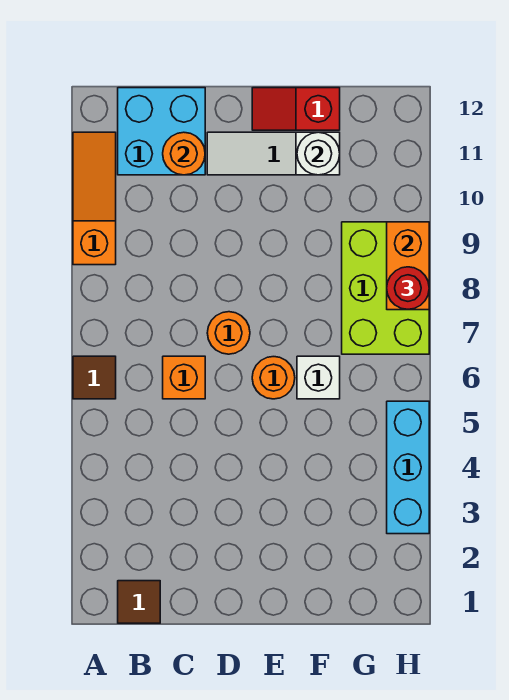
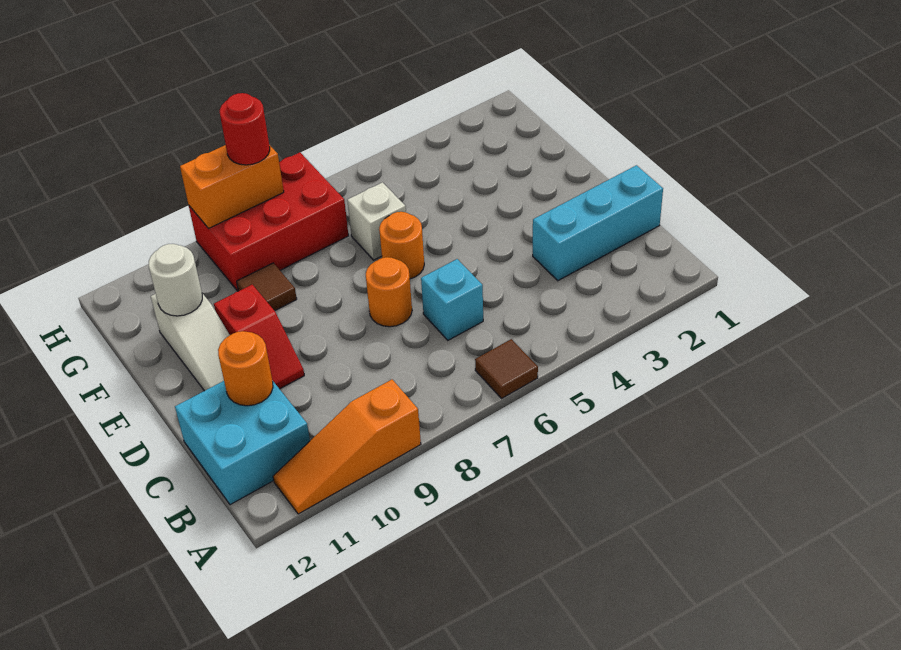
brown 1x1 tile [118,581,160,623] -> brown 1x1 tile moved to [237,263,297,311]
orange 1x1 brick [163,356,205,399] -> cyan 1x1 brick [421,259,483,340]
red 1x2 slope [252,88,340,130] -> red 1x2 slope moved to [214,285,304,389]
lime 2x3 brick [342,222,429,354] -> red 2x3 brick [189,152,349,291]
cyan 1x3 brick [387,401,429,534] -> cyan 1x3 brick moved to [533,165,663,281]

